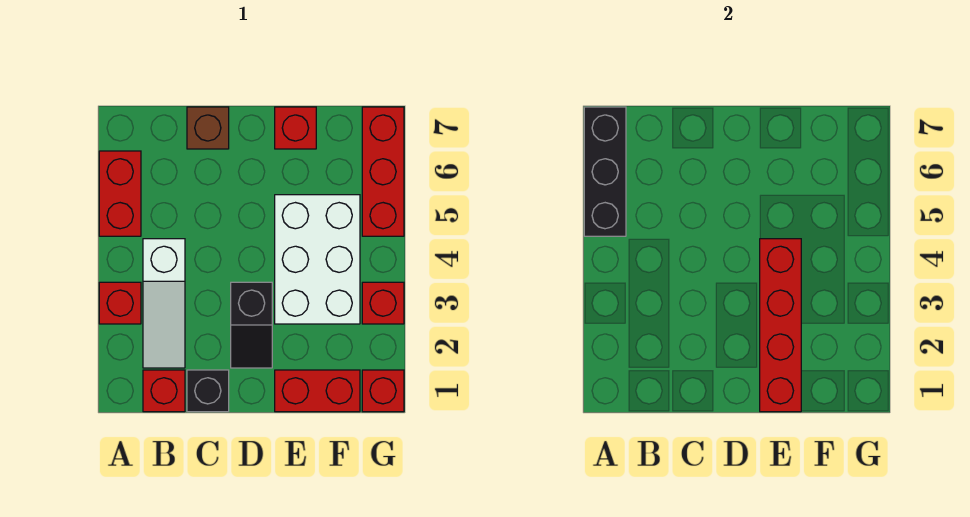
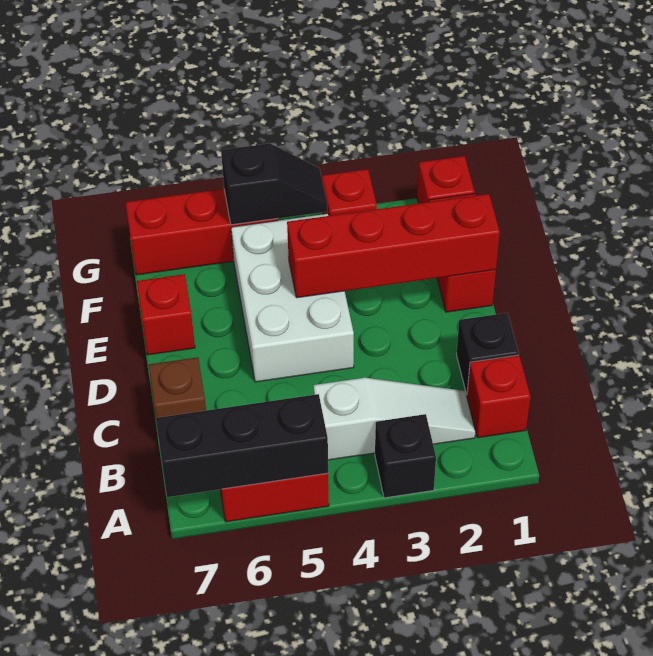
red 1x1 brick [99,282,141,324] -> black 1x1 brick [375,414,436,498]
black 1x2 slope [231,282,272,368] -> black 1x2 slope moved to [221,143,327,225]
white 2x3 brick [275,195,360,324] -> white 2x3 brick turned to [231,214,354,382]

